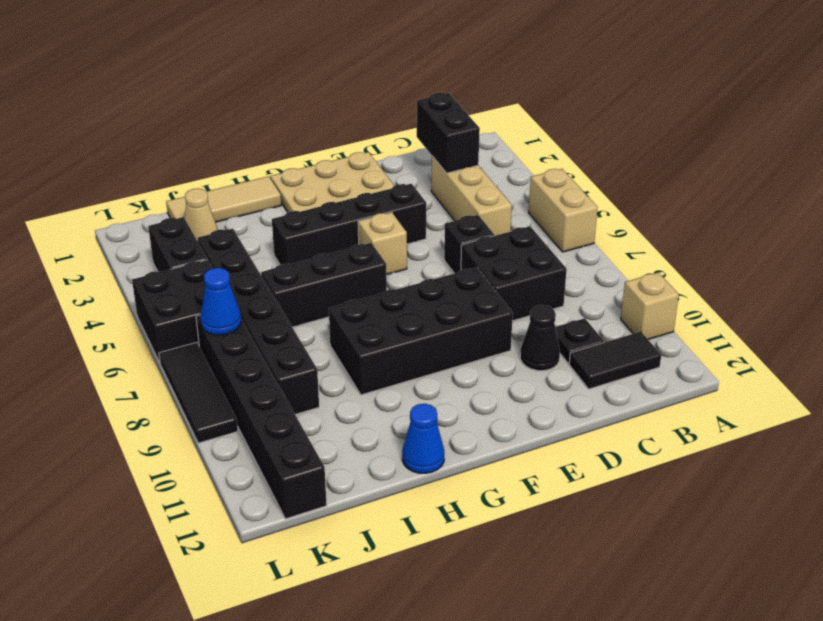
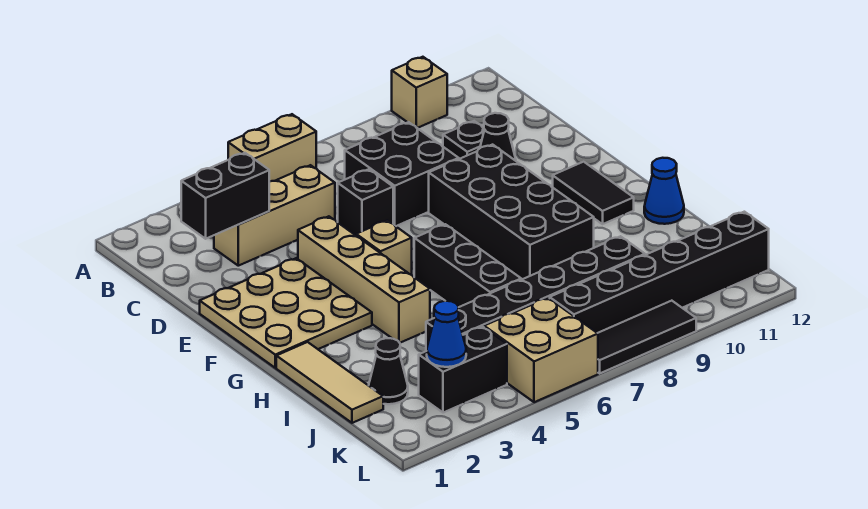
black 1x2 tile [569,332,661,389] -> black 1x2 tile moved to [553,162,634,224]
black 1x4 brick [272,184,426,265] -> tan 1x4 brick [298,216,430,343]
tan 1x1 cone [184,188,218,241] -> black 1x1 cone [369,338,408,404]
black 2x2 brick [132,260,212,362] -> tan 2x2 brick [484,298,598,402]
blue 1x1 cone [200,268,241,335] -> blue 1x1 cone moved to [427,301,466,367]

